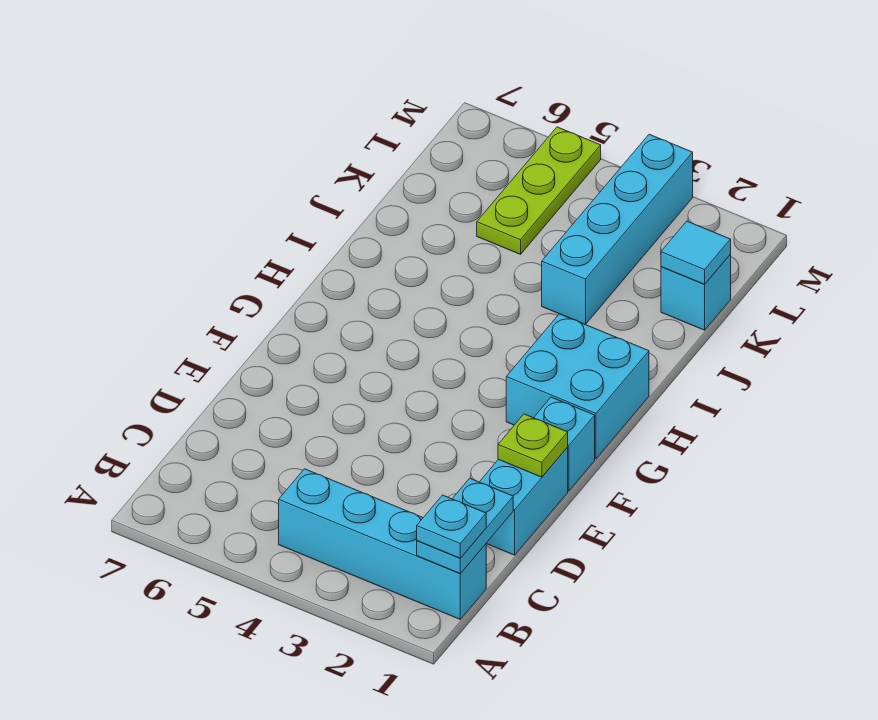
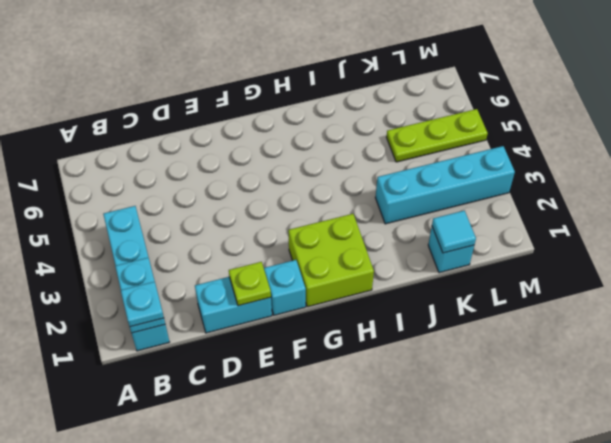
cyan 1x2 plate [417,478,513,574] -> cyan 1x2 plate turned to [115,258,165,333]
cyan 2x2 brick [506,314,649,459] -> lime 2x2 brick [288,214,374,307]

